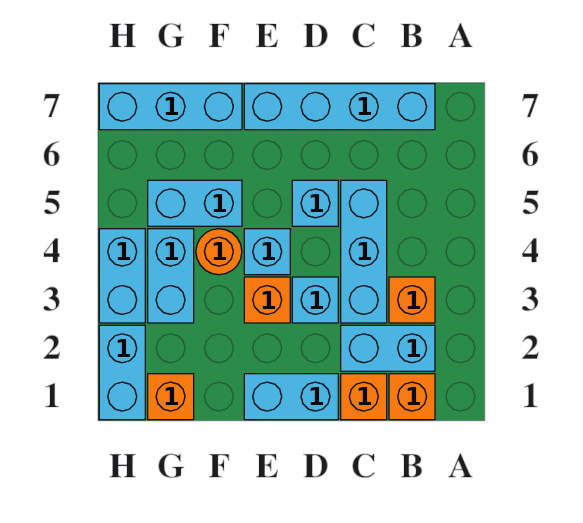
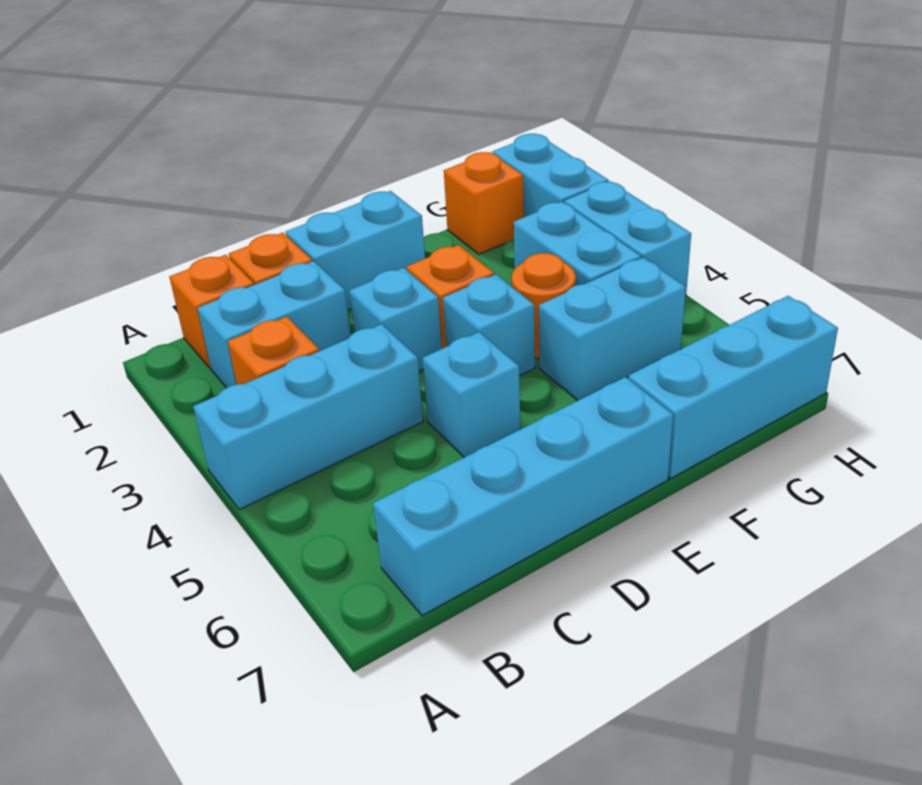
cyan 1x3 brick [341,180,387,323] -> cyan 1x3 brick turned to [193,324,423,510]

